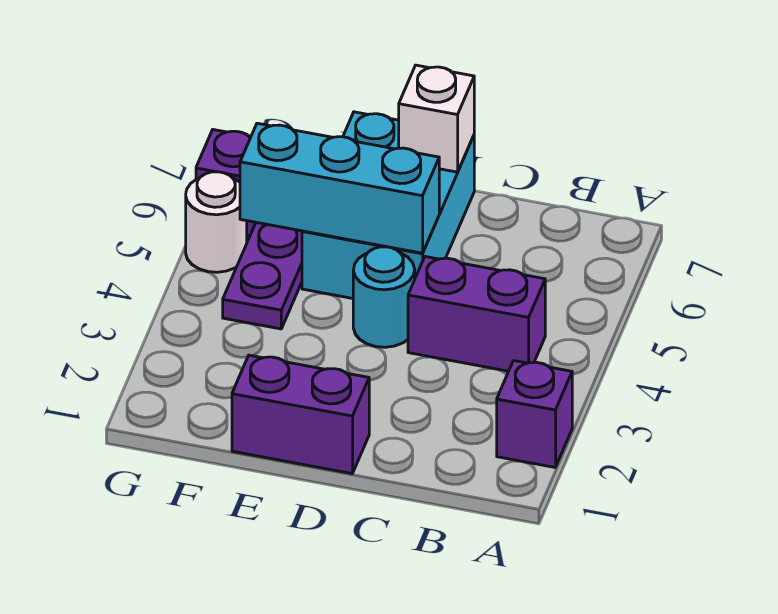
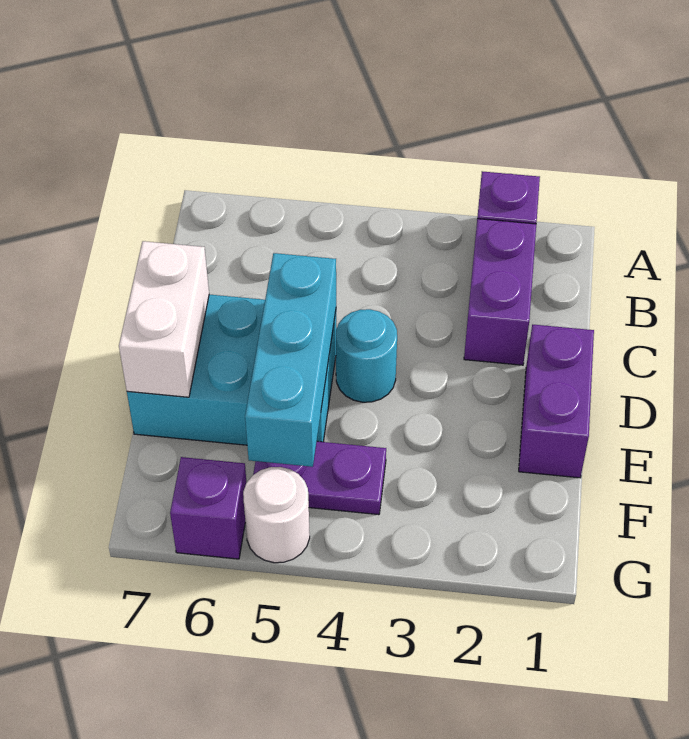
purple 1x2 brick [408,257,545,371] -> purple 1x2 brick moved to [464,219,536,365]
white 1x1 brick [399,65,474,172] -> white 1x2 brick [119,241,209,397]

